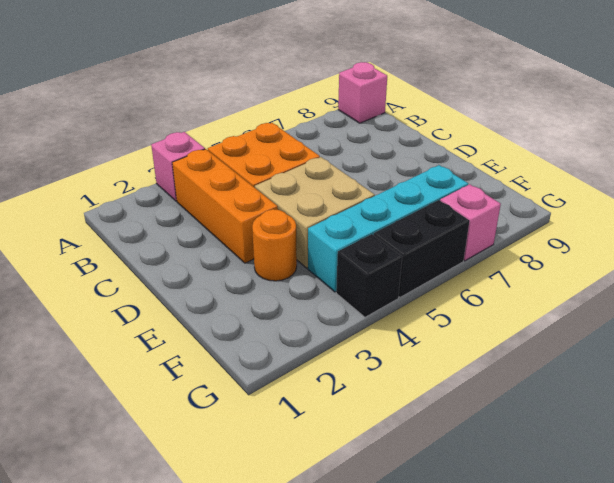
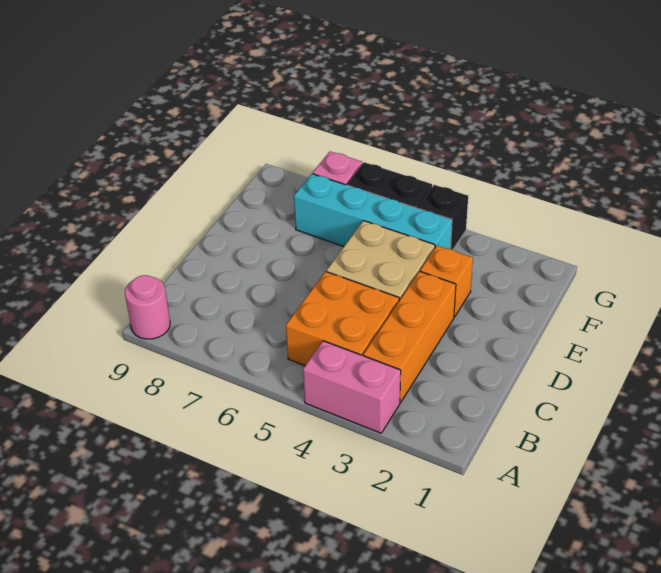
pink 1x1 brick [151,132,205,201] -> pink 1x2 brick [303,341,401,433]
pink 1x1 brick [338,62,387,123] -> pink 1x1 round brick [125,275,170,339]
orange 1x1 round brick [252,209,297,281] -> orange 1x1 brick [420,246,473,317]

